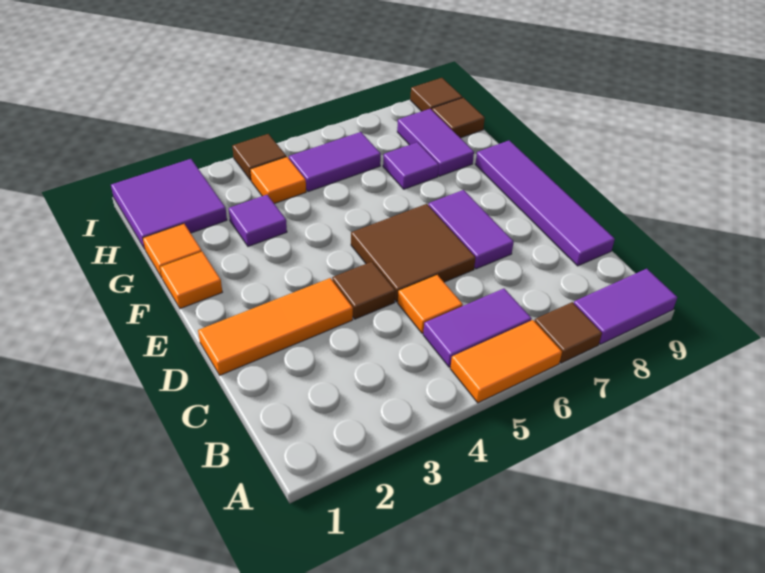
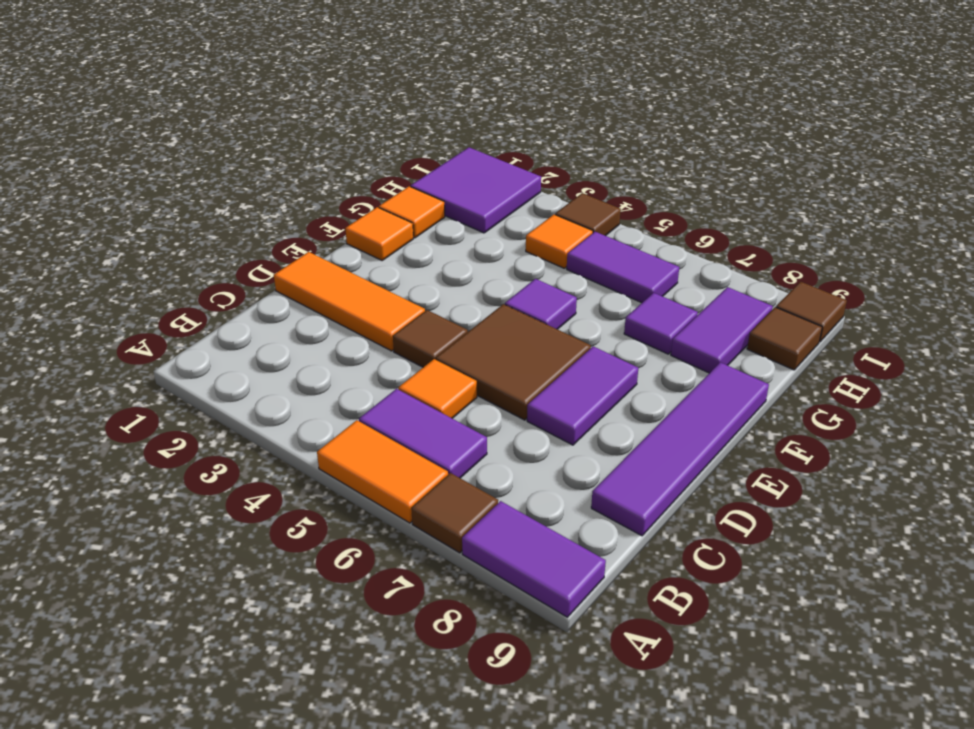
purple 1x1 tile [229,195,287,246] -> purple 1x1 tile moved to [505,279,577,329]

